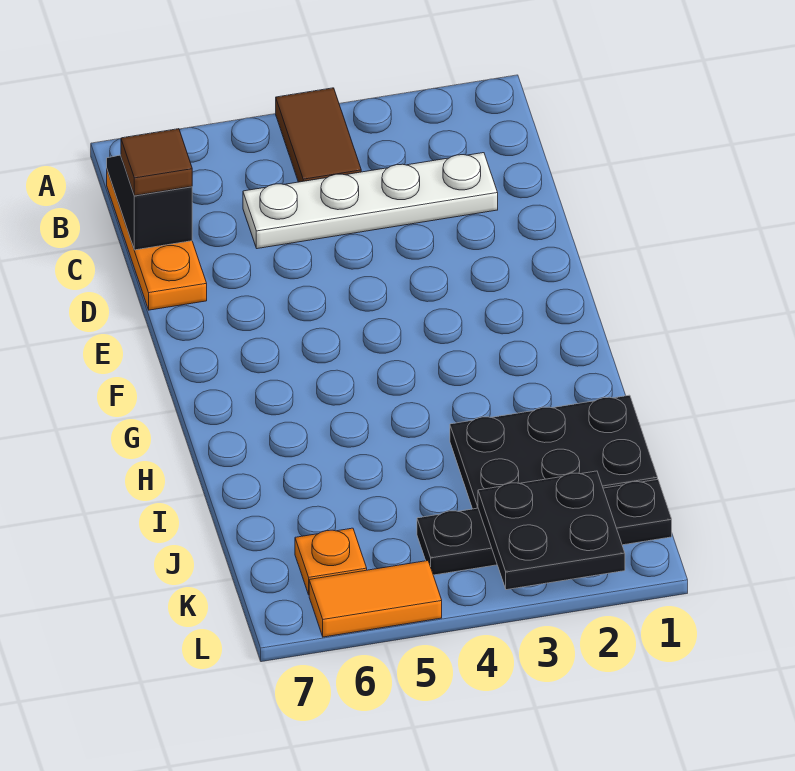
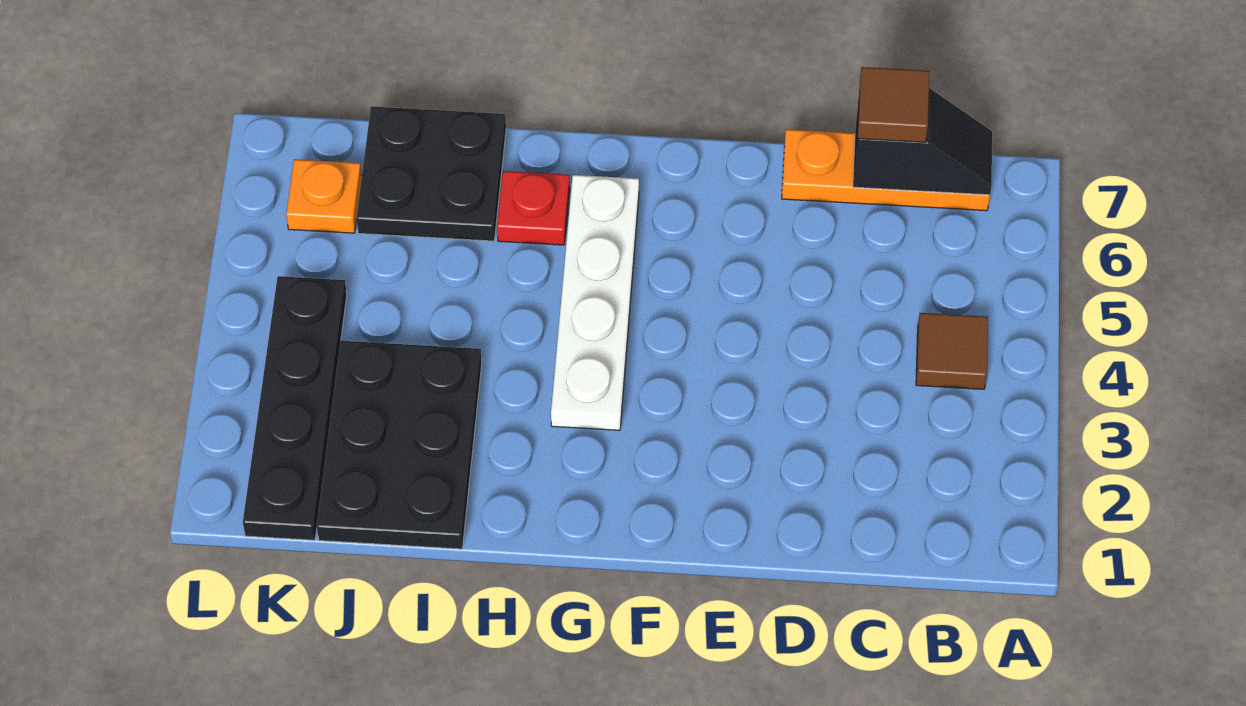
brown 1x2 tile [276,88,361,182] -> brown 1x1 tile [916,313,988,389]
white 1x4 plate [243,153,498,249] -> white 1x4 plate moved to [551,175,639,430]
none -> red 1x1 plate [497,171,570,245]
black 2x2 plate [478,471,625,590] -> black 2x2 plate moved to [356,106,506,241]
orange 1x2 tile [309,561,442,637] -> none

